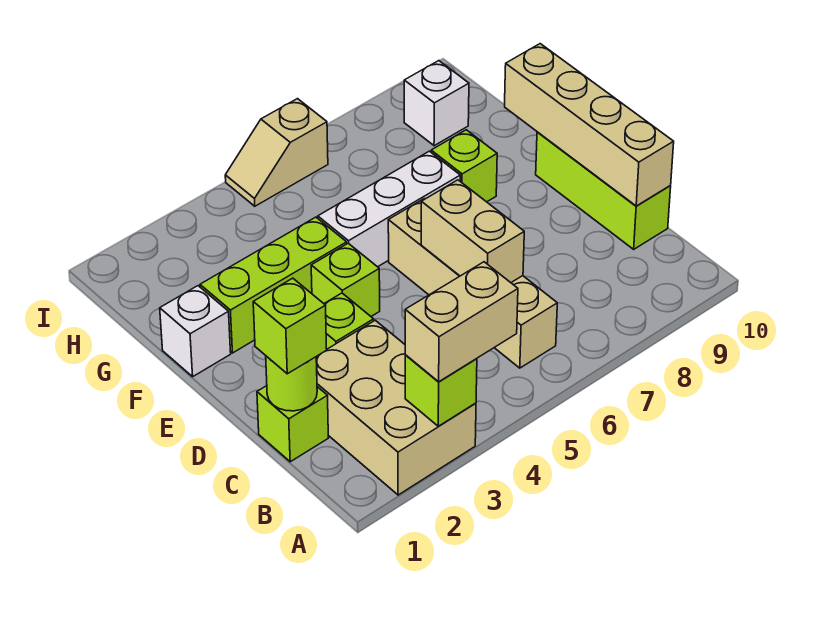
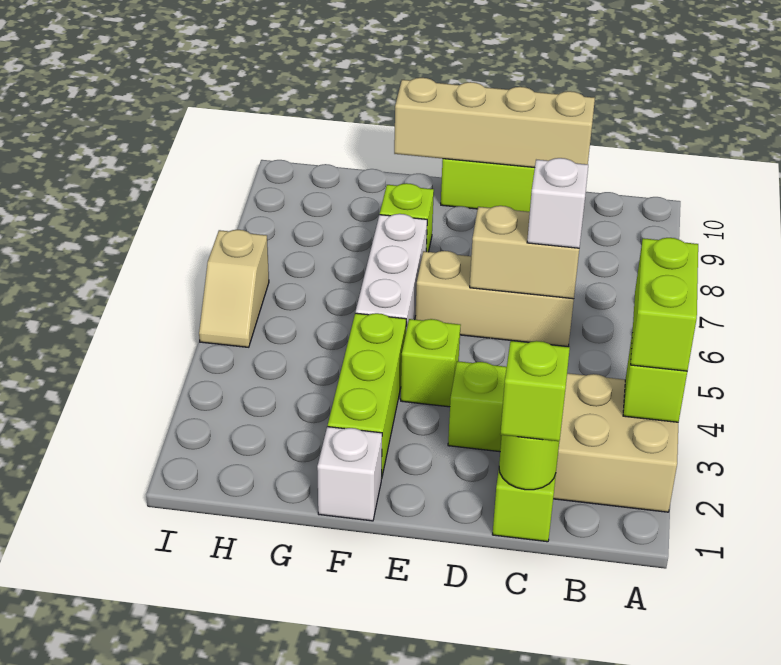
tan 1x2 brick [405,262,518,382] -> lime 1x2 brick [630,238,698,371]
tan 1x4 brick [388,199,557,368] -> tan 1x3 brick [415,251,574,347]
white 1x1 brick [404,61,469,146] -> white 1x1 brick moved to [527,158,588,248]

